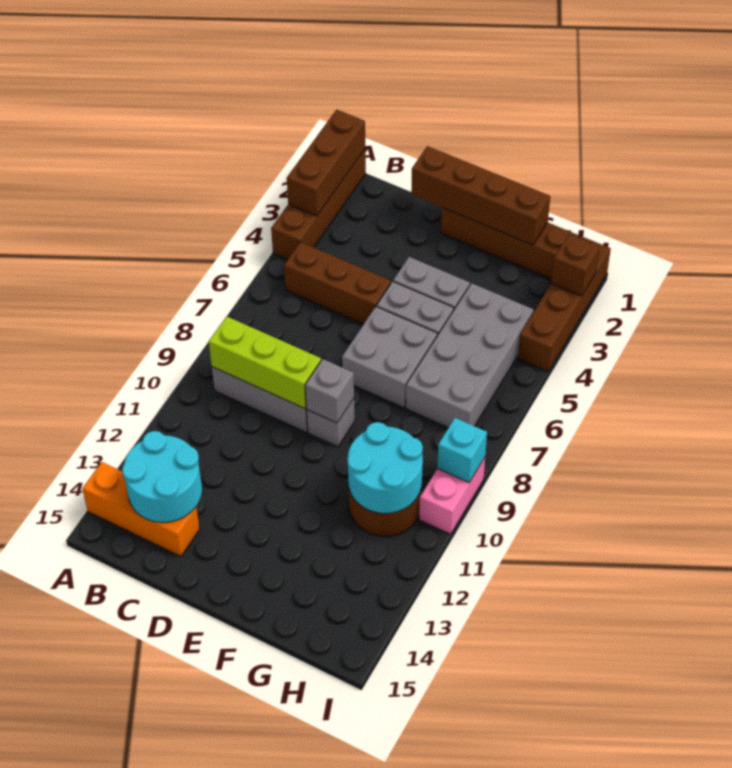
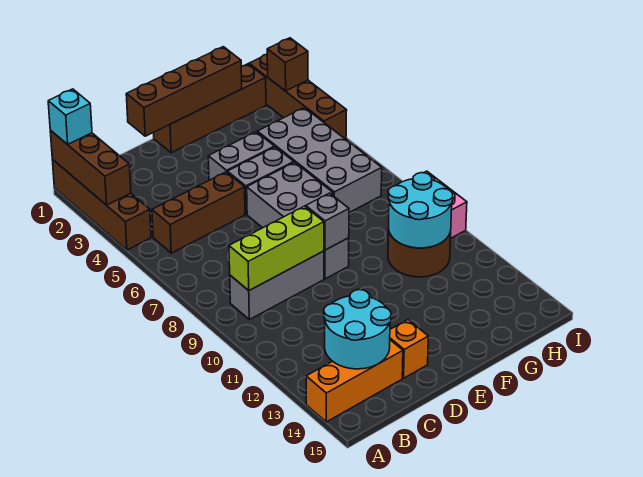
none -> orange 1x1 brick [390,320,428,378]
cyan 1x1 brick [437,418,487,483] -> cyan 1x1 brick moved to [48,89,92,144]

